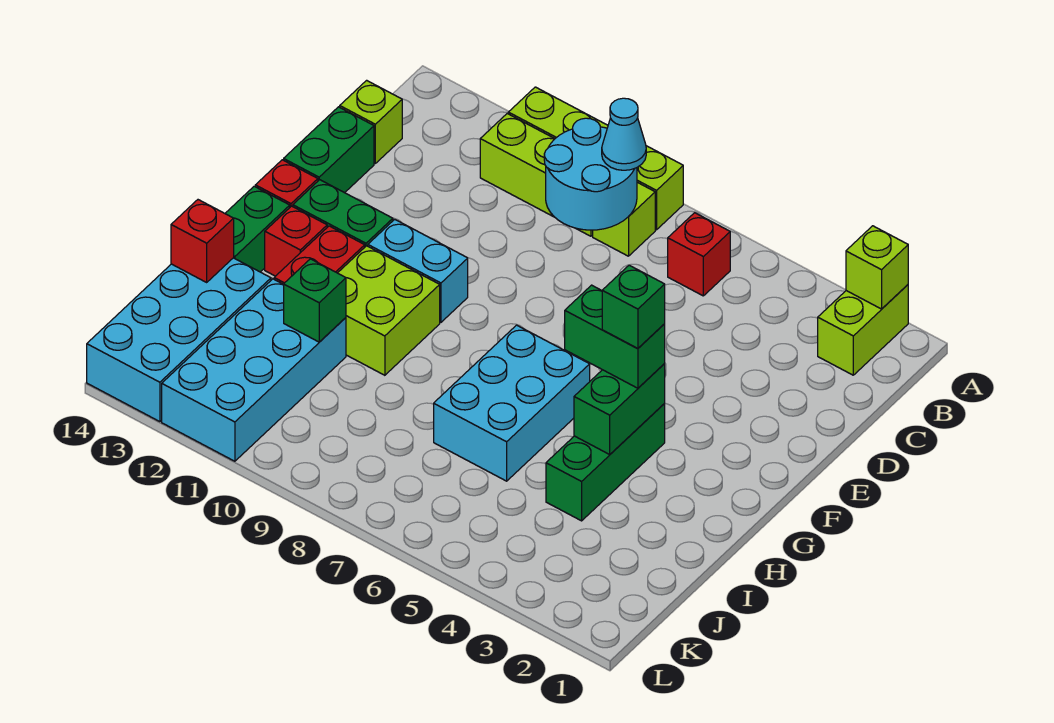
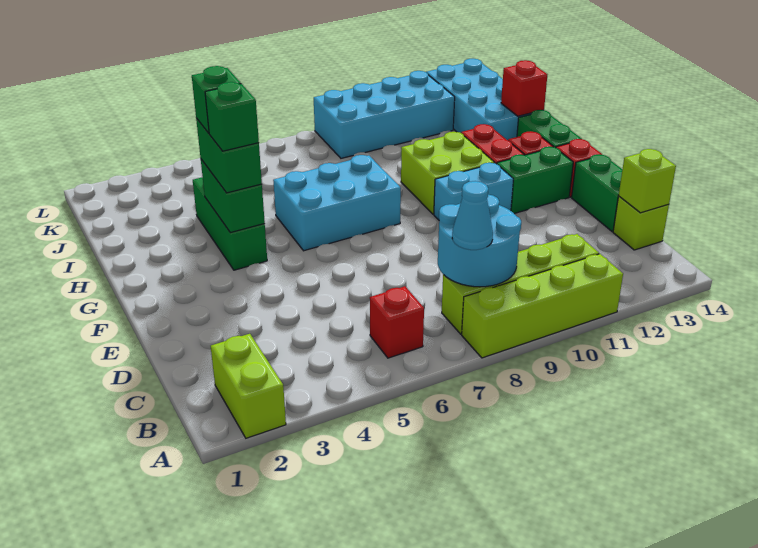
lime 1x1 brick [846,226,908,309] -> lime 1x1 brick moved to [619,149,676,213]
green 1x2 brick [565,285,665,388] -> green 1x2 brick turned to [196,118,262,193]
cyan 2x3 brick [434,325,590,481] -> cyan 2x3 brick turned to [273,155,401,251]
cyan 2x4 brick [162,279,346,461] -> cyan 2x4 brick turned to [314,71,455,158]
green 1x1 brick [284,259,346,342] -> green 1x1 brick moved to [192,66,241,133]

